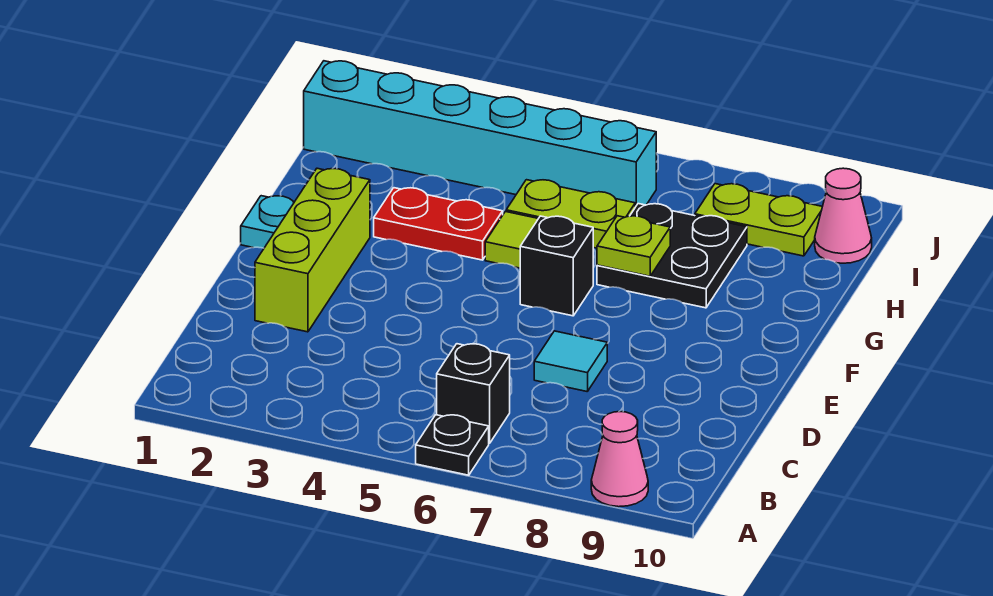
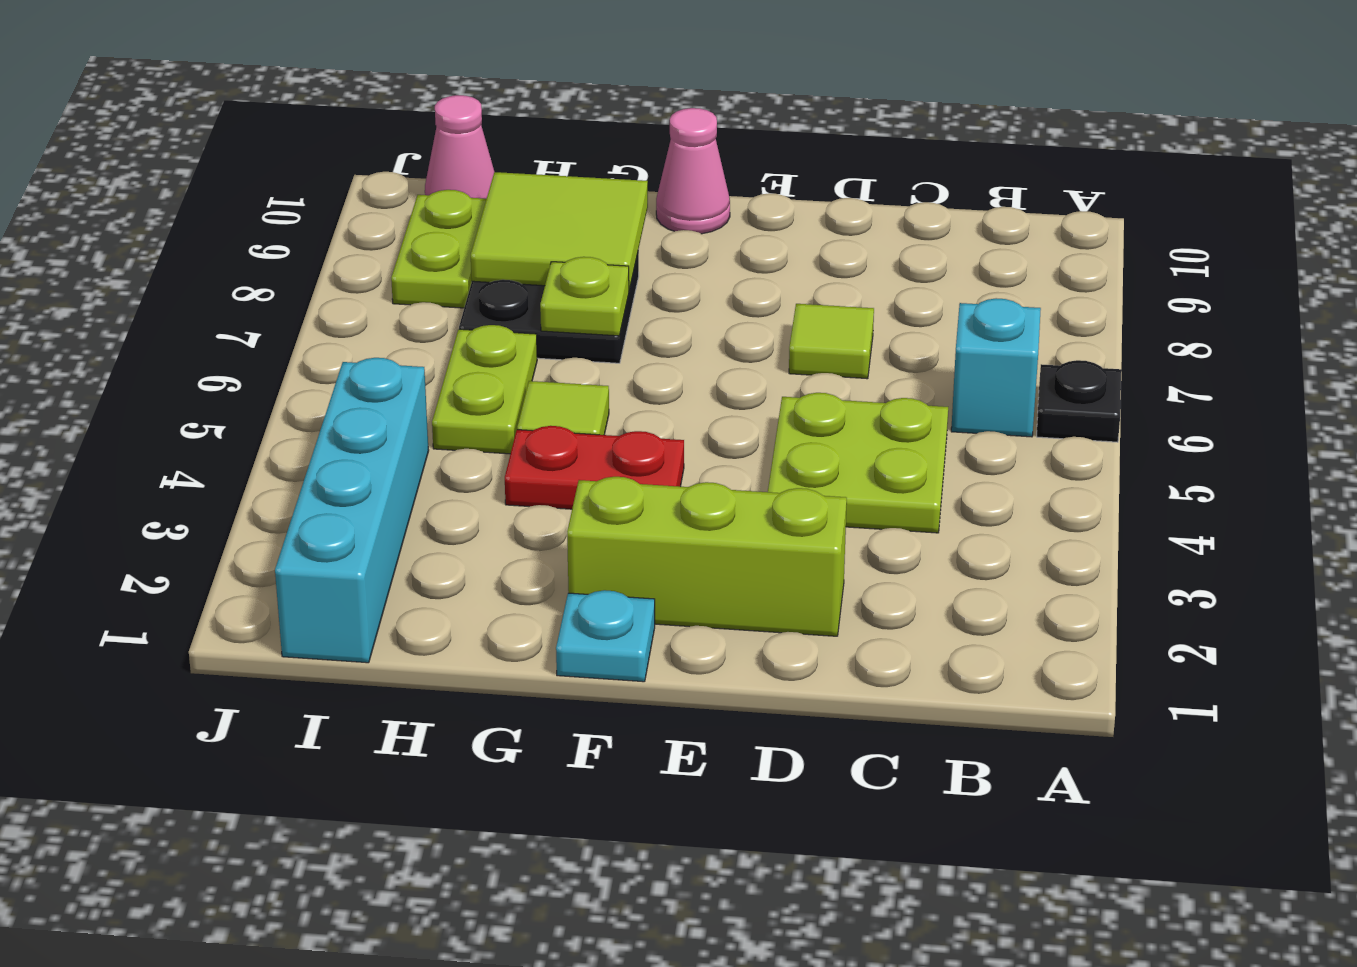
pink 1x1 cone [591,412,648,507] -> pink 1x1 cone moved to [656,108,730,234]
black 1x1 brick [437,344,510,443] -> cyan 1x1 brick [951,298,1041,437]
none -> lime 2x2 plate [768,393,948,533]
cyan 1x1 tile [534,331,607,392] -> lime 1x1 tile [789,304,874,379]
black 1x1 brick [520,216,593,316] -> none
red 1x2 plate [374,188,503,260] -> red 1x2 plate turned to [505,426,684,509]
none -> lime 2x2 tile [471,172,648,290]
cyan 1x6 brick [304,61,656,207] -> cyan 1x4 brick [275,358,429,663]

